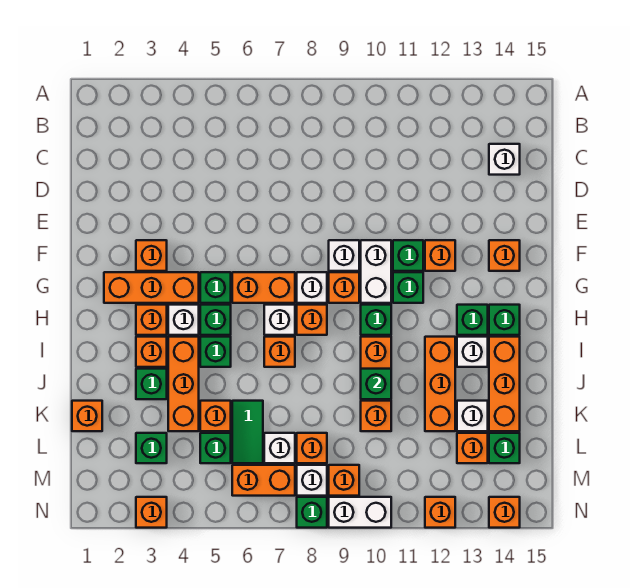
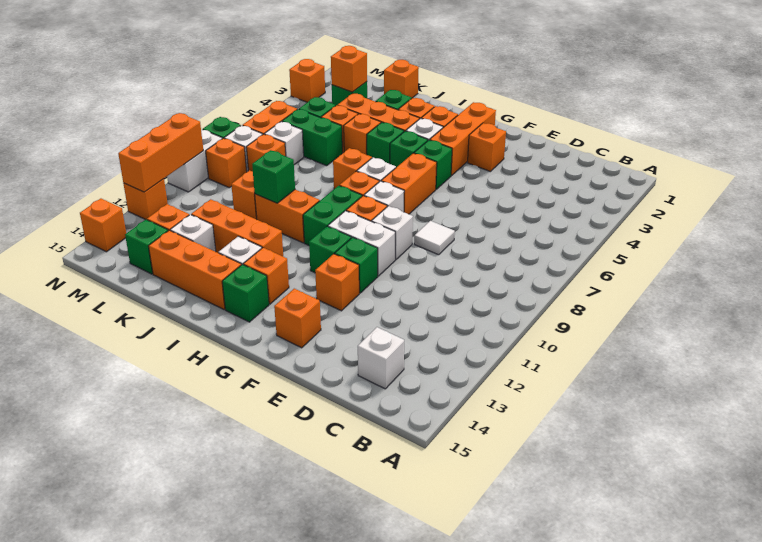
none -> white 1x1 tile [414,221,455,255]
green 1x1 brick [361,305,391,335] -> green 1x2 brick [303,186,362,245]
green 1x1 brick [457,305,488,335] -> orange 1x1 brick [243,248,289,304]
none -> orange 1x1 brick [344,114,381,155]
green 1x2 tile [232,401,263,463] -> green 1x2 brick [282,109,342,166]
none -> orange 1x1 brick [331,46,367,92]
none -> orange 1x3 brick [118,113,203,192]

